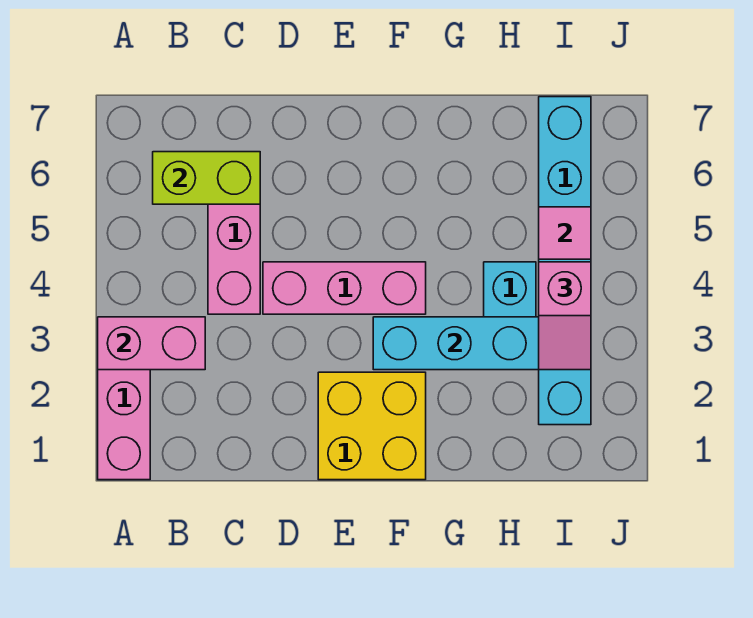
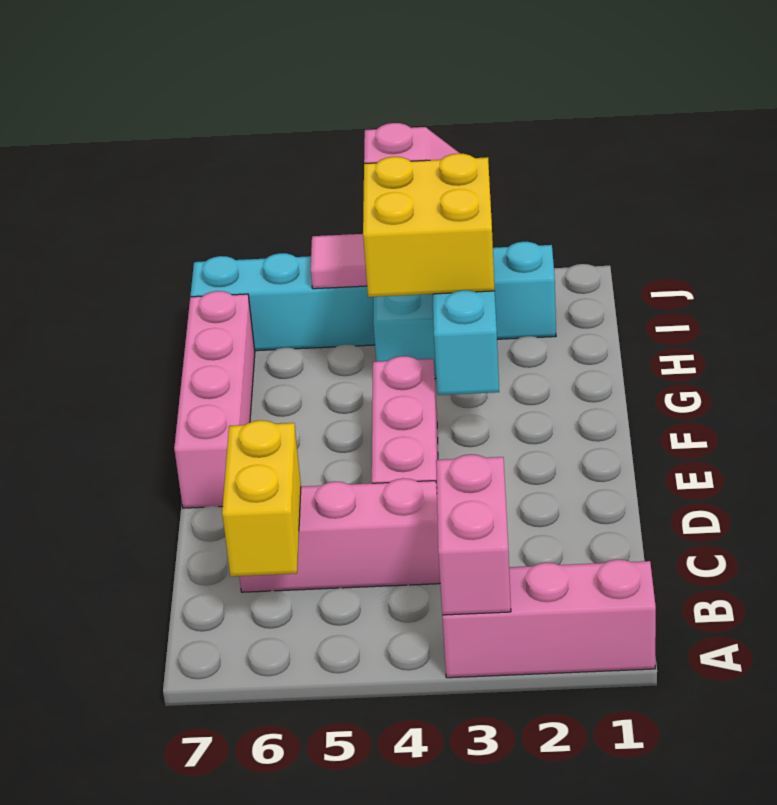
lime 1x2 brick [153,152,260,204] -> yellow 1x2 brick [222,420,301,576]
yellow 2x2 brick [318,372,426,480] -> yellow 2x2 brick moved to [363,153,495,297]
none -> pink 1x4 brick [174,291,255,508]

